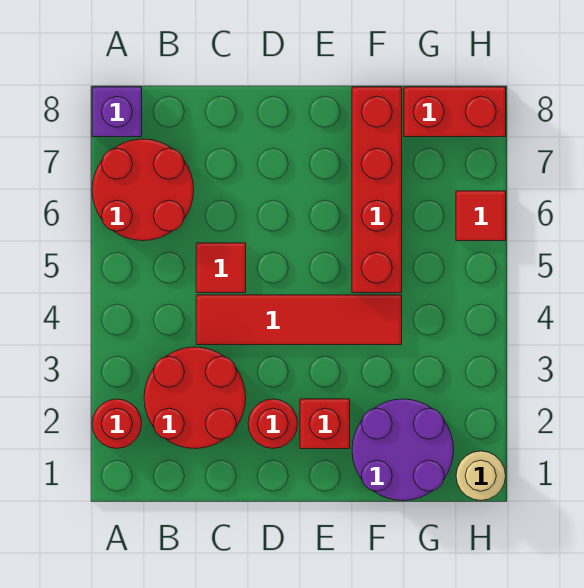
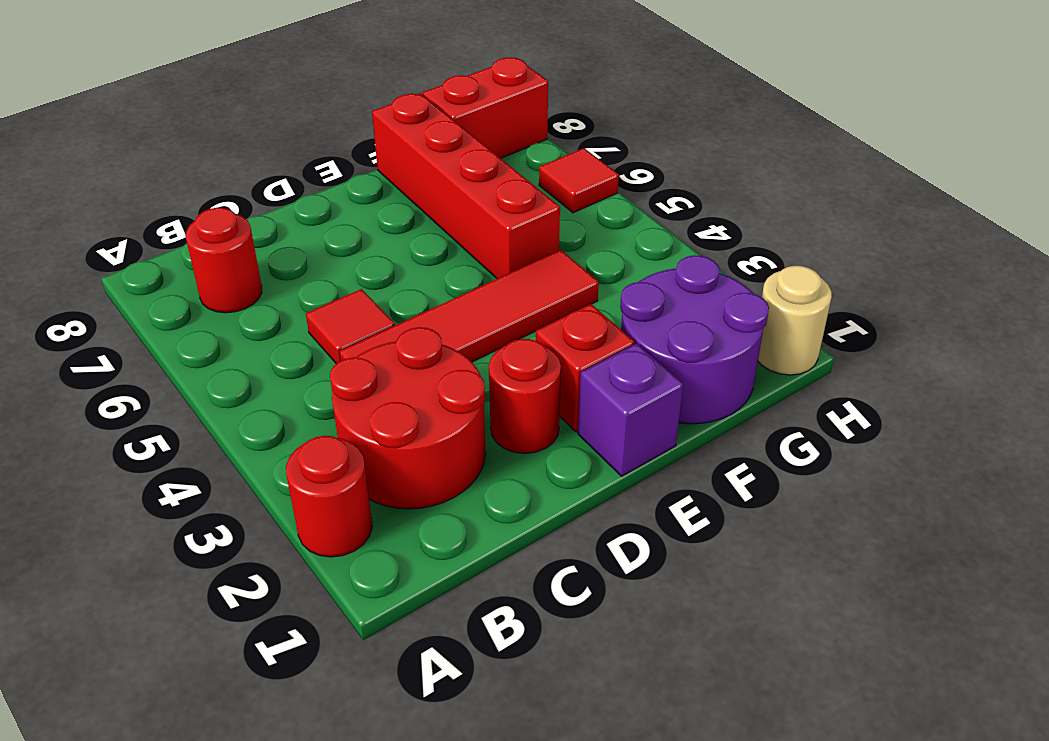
red 2x2 round brick [92,139,194,241] -> red 1x1 round brick [186,208,262,313]
purple 1x1 brick [92,87,142,137] -> purple 1x1 brick moved to [578,344,683,476]

